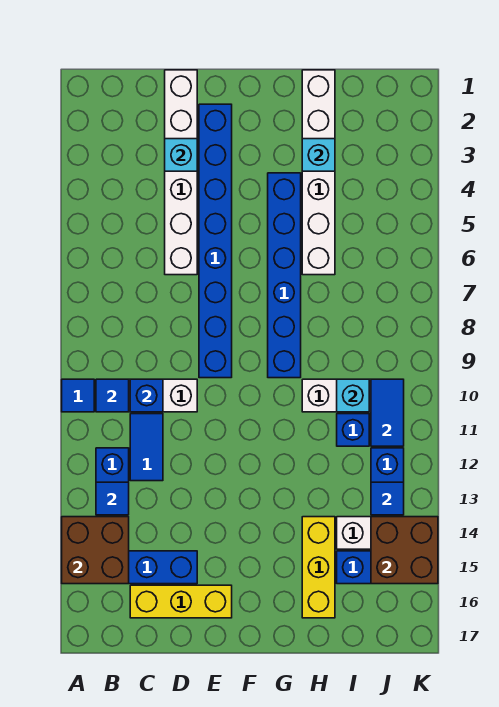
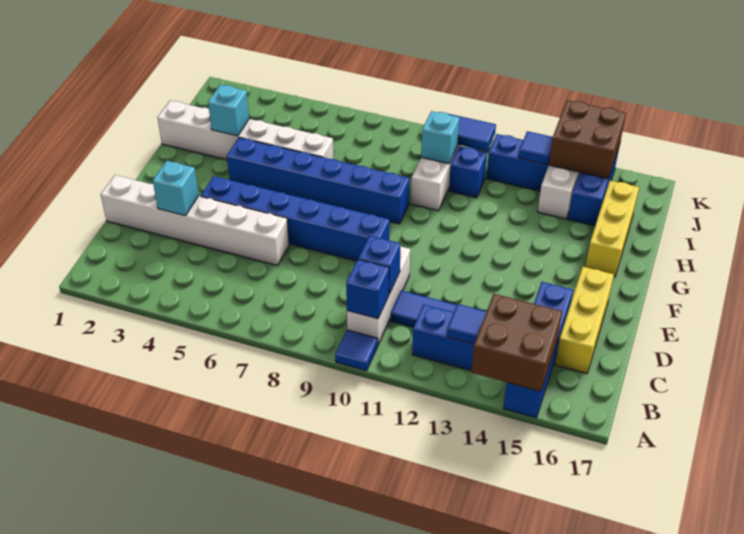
blue 1x1 tile [96,379,129,412] -> blue 1x1 brick [346,259,389,319]
blue 1x8 brick [199,104,232,378] -> blue 1x6 brick [201,176,390,261]
yellow 1x3 brick [302,517,335,618] -> yellow 1x3 brick turned to [585,180,639,277]

